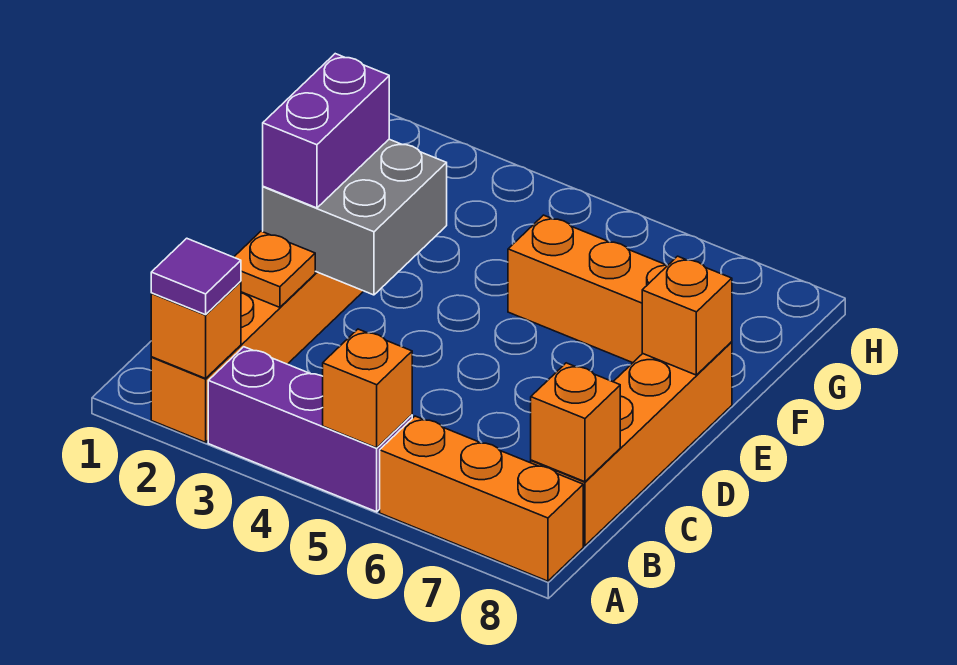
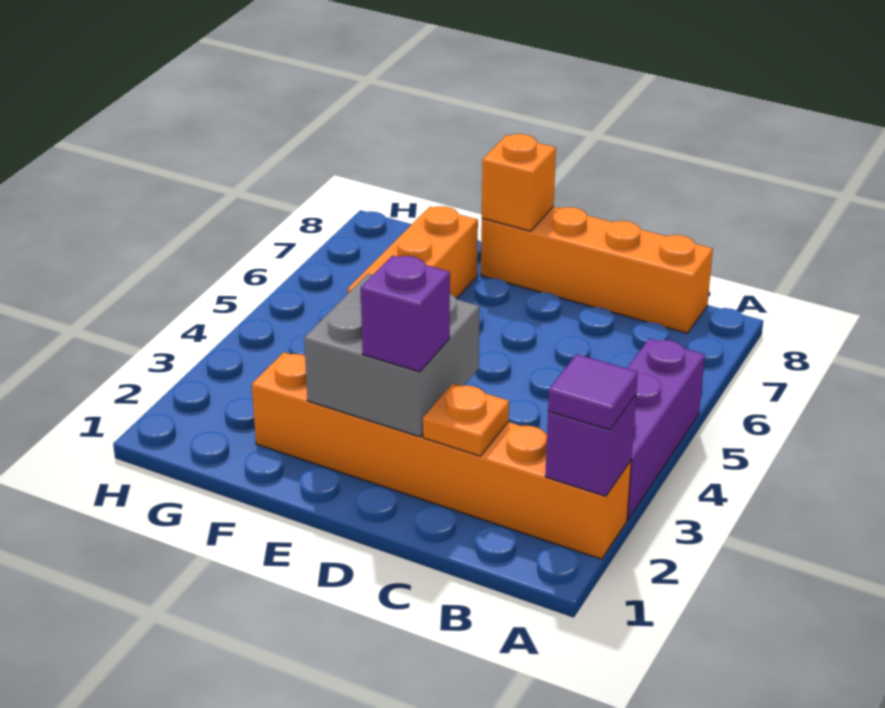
orange 1x1 brick [151,281,241,378] -> purple 1x1 brick [545,395,636,496]
orange 1x1 brick [323,329,412,448] -> none
orange 1x3 brick [380,416,583,581] -> none
orange 1x1 brick [531,363,620,482] -> none
purple 1x2 brick [263,54,389,208] -> purple 1x1 brick [361,256,450,372]

